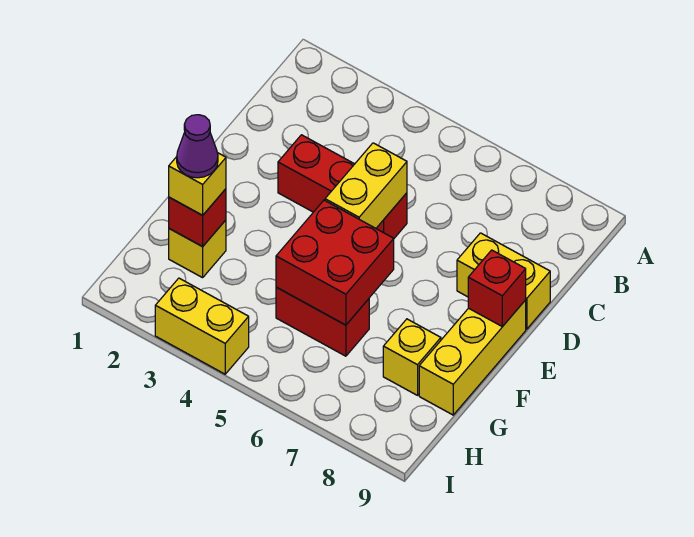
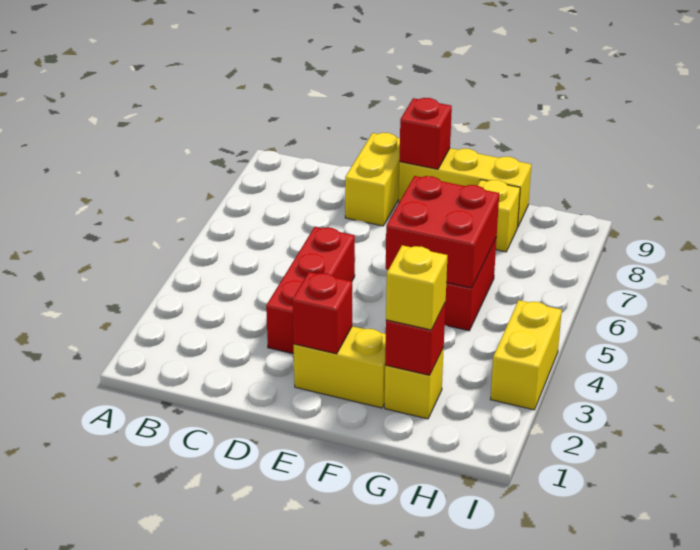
yellow 1x2 brick [325,143,407,228] -> yellow 1x2 brick moved to [294,326,386,408]
none -> red 1x1 brick [292,272,352,354]
purple 1x1 cone [177,115,218,178] -> none

